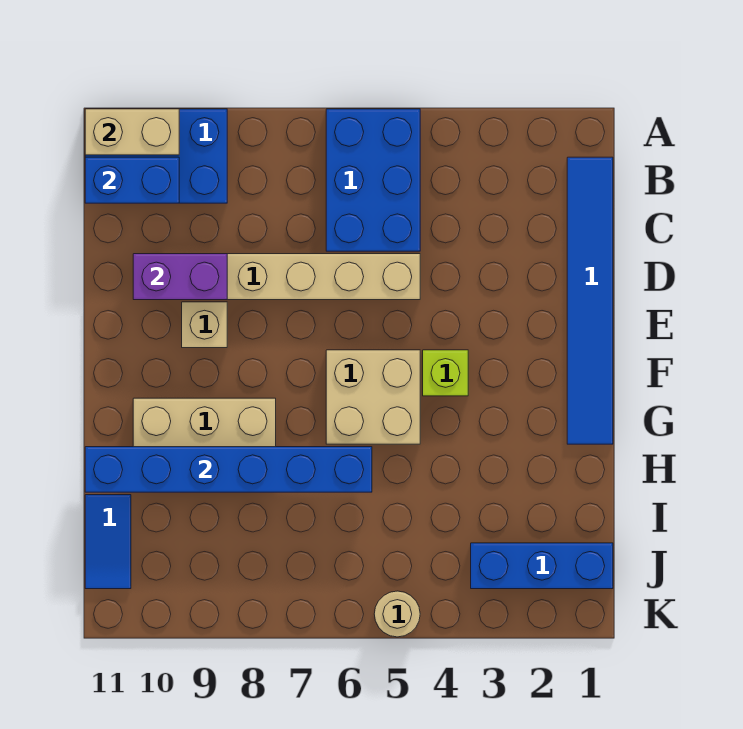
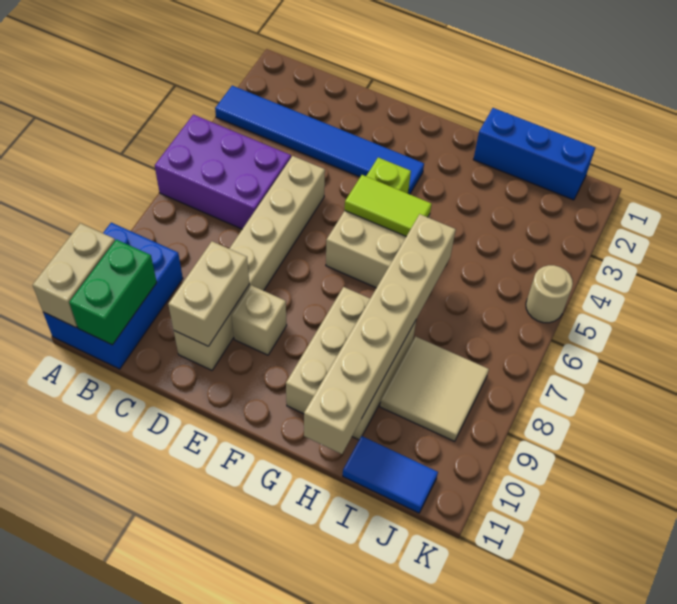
blue 2x3 brick [326,109,420,251] -> purple 2x3 brick [155,115,291,229]
blue 1x6 tile [567,157,613,444] -> blue 1x6 tile moved to [215,86,424,194]
blue 1x2 brick [85,157,179,203] -> green 1x2 brick [69,240,157,345]
purple 1x2 brick [133,254,227,300] -> tan 1x2 brick [168,241,249,346]
none -> lime 1x2 tile [345,175,432,236]
blue 1x6 brick [85,447,372,492] -> tan 1x6 brick [304,214,456,454]
none -> tan 2x2 tile [380,337,489,441]
blue 1x3 brick [471,543,613,589] -> blue 1x3 brick turned to [473,108,595,200]

